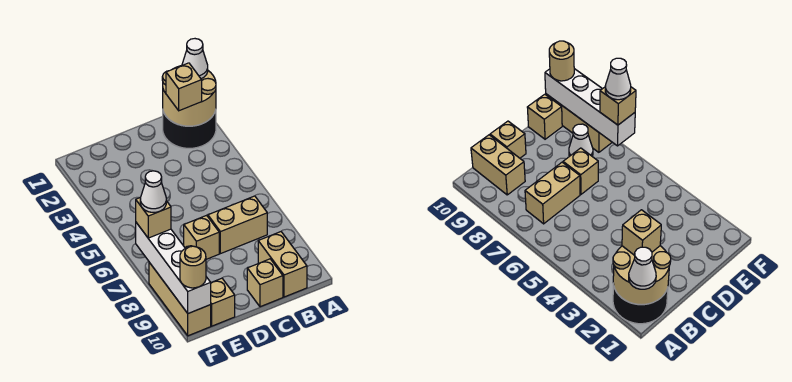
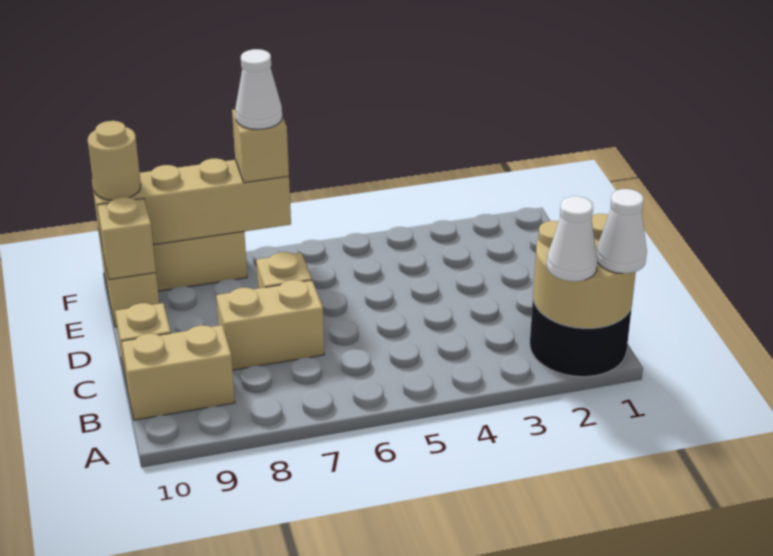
tan 1x1 brick [166,63,202,111] -> tan 1x1 brick moved to [97,197,156,280]
tan 1x2 brick [208,196,267,254] -> tan 1x2 brick turned to [216,280,324,370]
white 1x1 cone [569,124,593,156] -> white 1x1 cone moved to [547,196,598,281]
white 1x4 brick [136,223,211,313] -> tan 1x4 brick [92,158,291,249]

